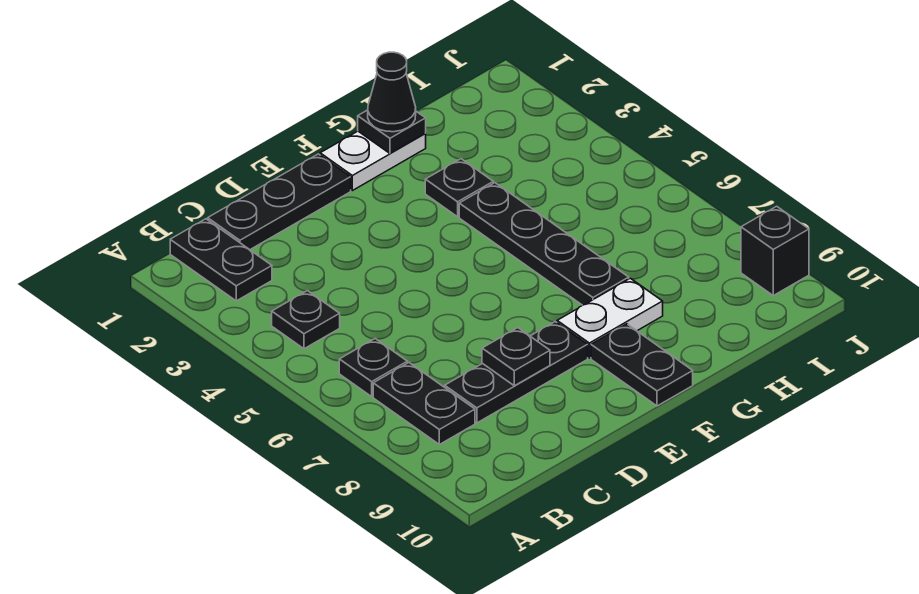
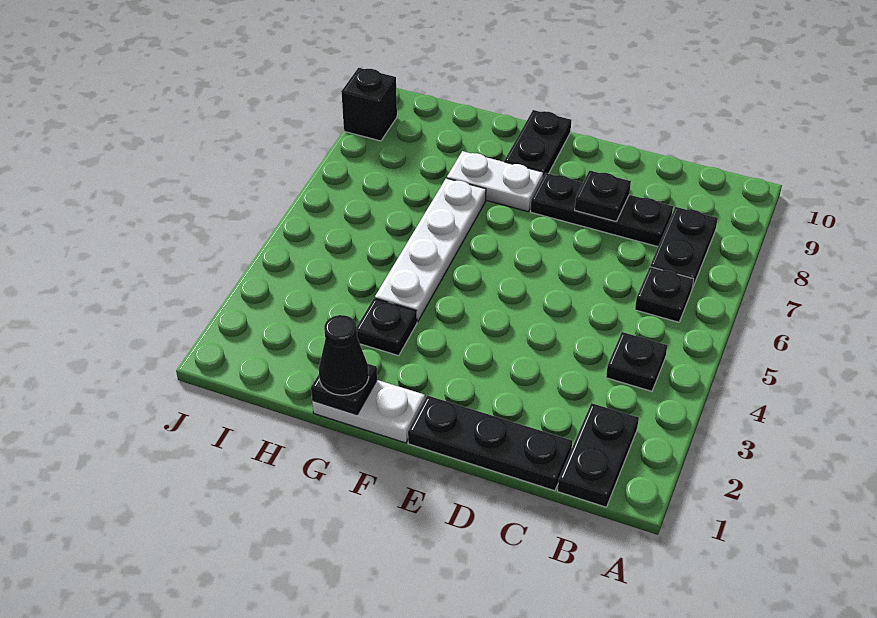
black 1x4 plate [459,183,629,305] -> white 1x4 plate [375,178,486,322]

